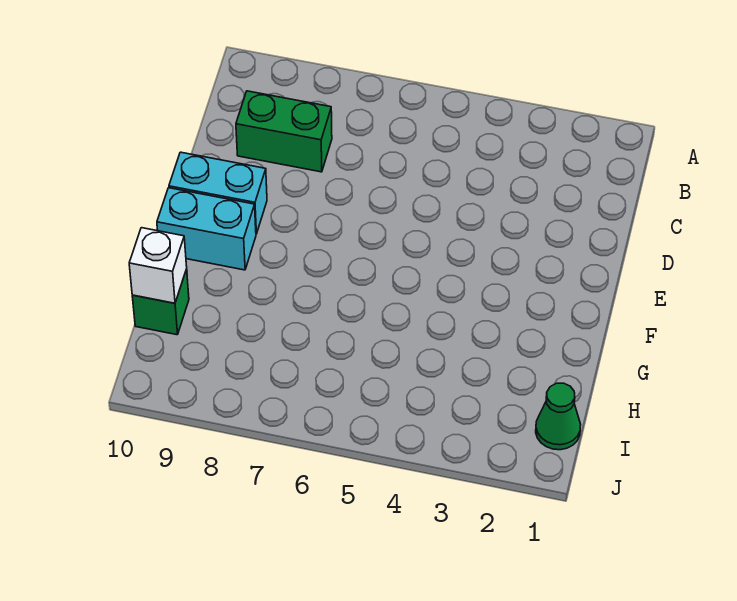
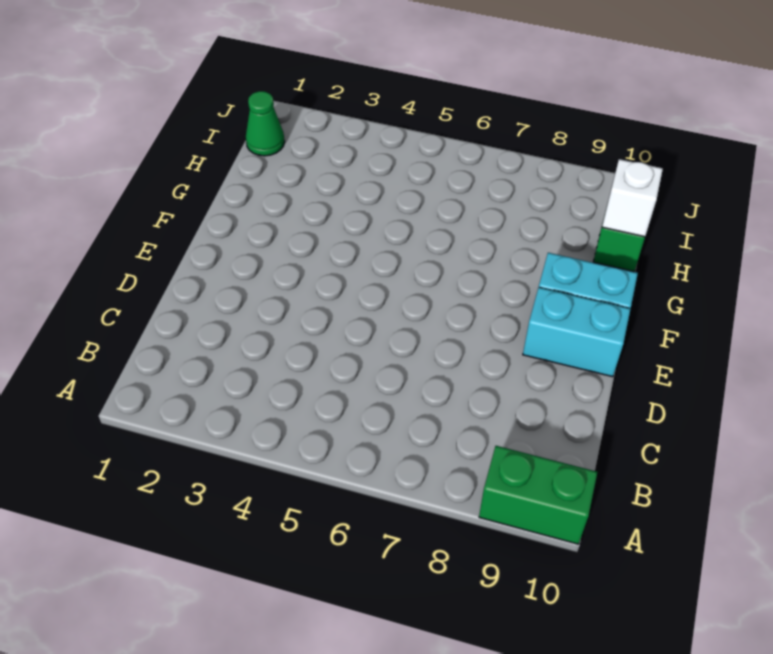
green 1x2 brick [236,91,332,172] -> green 1x2 brick moved to [479,446,597,544]

